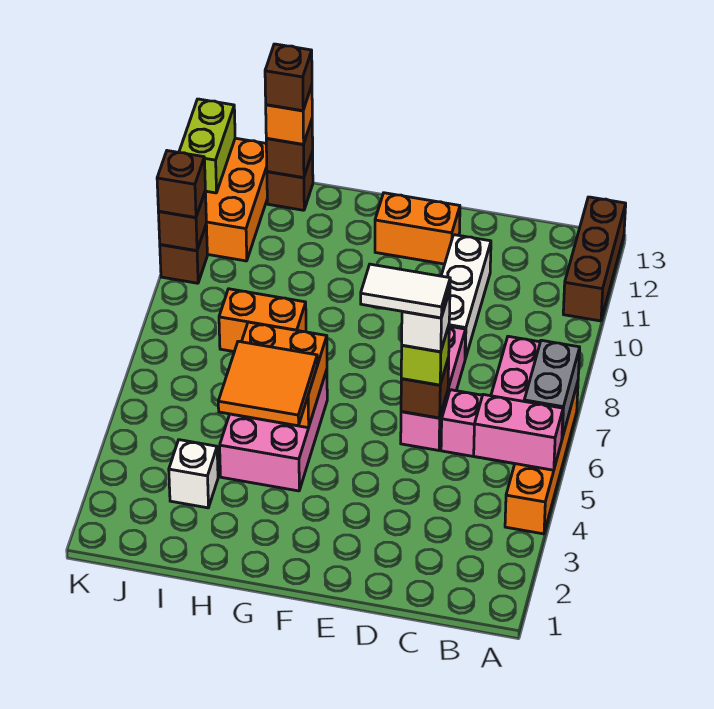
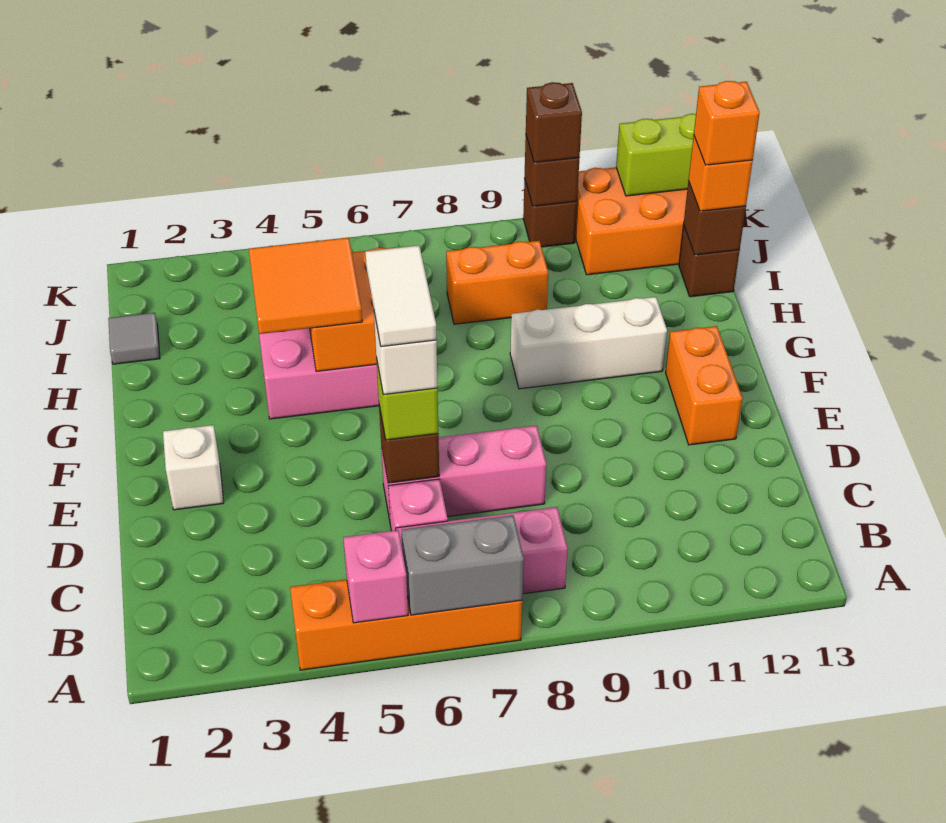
pink 1x2 brick [474,395,563,470] -> pink 1x1 brick [343,530,408,623]
brown 1x3 brick [563,197,626,321] -> none
white 1x3 brick [441,235,491,359] -> white 1x3 brick moved to [510,297,667,389]
orange 1x2 brick [219,289,306,352] -> orange 1x2 brick turned to [446,241,548,324]
none -> grey 1x1 tile [108,313,160,364]
white 1x1 brick [169,440,218,508] -> white 1x1 brick moved to [163,425,224,510]
brown 1x1 brick [265,44,312,111] -> orange 1x1 brick [694,81,760,165]

